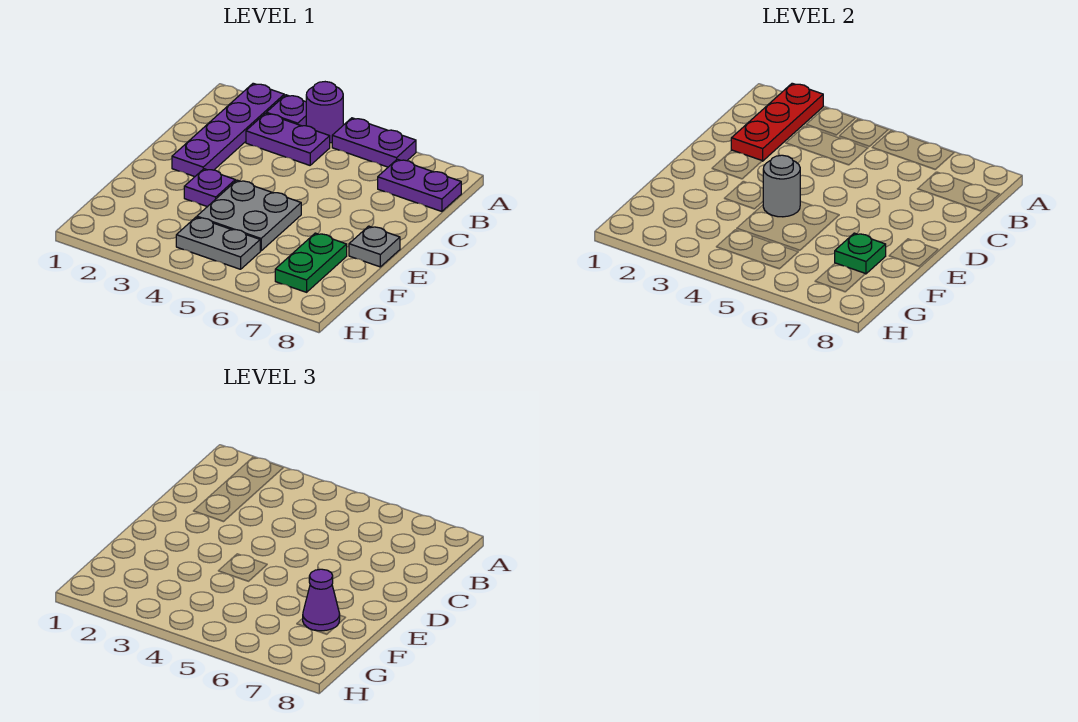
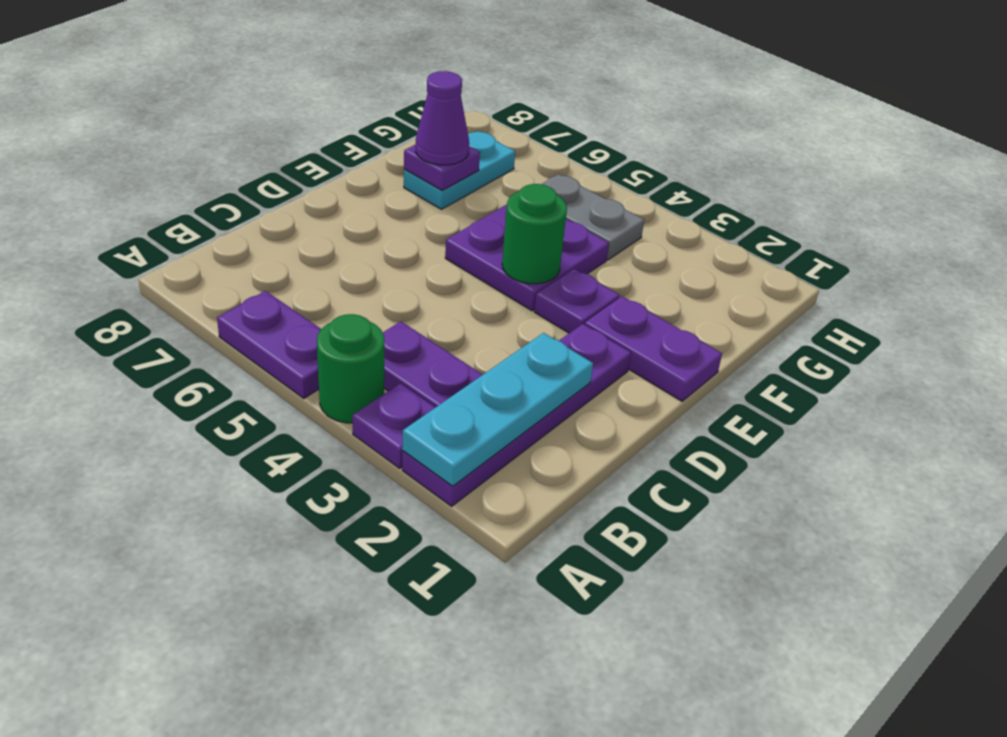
red 1x3 plate [731,83,823,161] -> cyan 1x3 plate [402,333,593,486]
purple 1x1 round brick [306,82,343,143] -> green 1x1 round brick [317,314,384,423]
purple 1x2 plate [378,159,461,211] -> purple 1x2 plate moved to [585,296,722,401]
grey 2x2 plate [197,180,301,251] -> purple 2x2 plate [445,204,609,311]
grey 1x1 round brick [763,155,800,217] -> green 1x1 round brick [502,184,567,284]
grey 1x1 plate [349,226,400,267] -> none
green 1x2 plate [275,233,347,292] -> cyan 1x2 plate [404,131,515,209]
green 1x1 plate [835,233,886,274] -> purple 1x1 plate [404,144,480,190]

